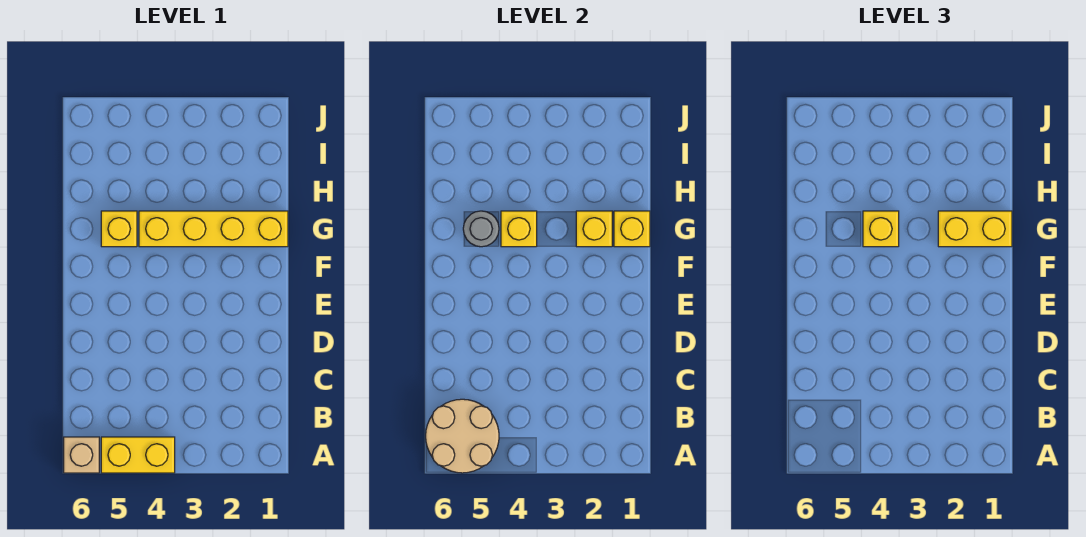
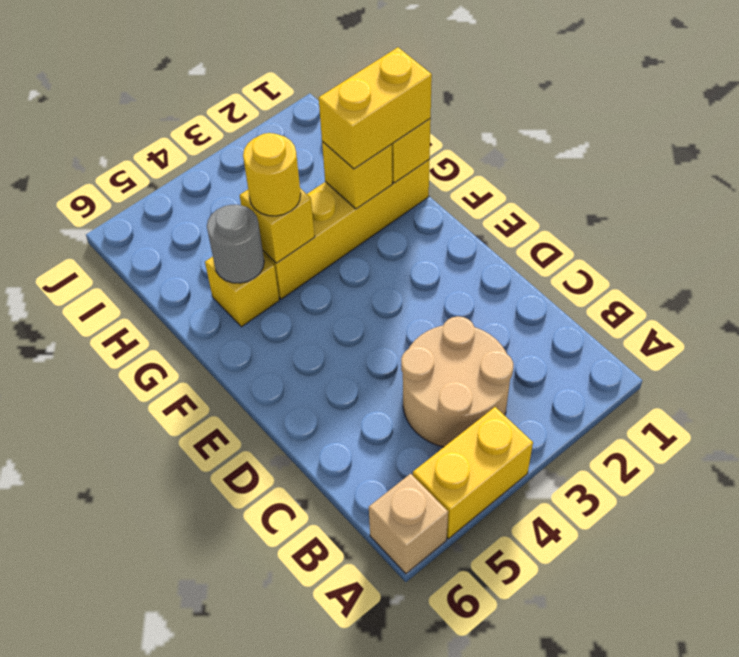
tan 2x2 round brick [426,399,499,473] -> tan 2x2 round brick moved to [401,316,513,447]
yellow 1x1 brick [863,211,899,247] -> yellow 1x1 round brick [243,133,301,216]

